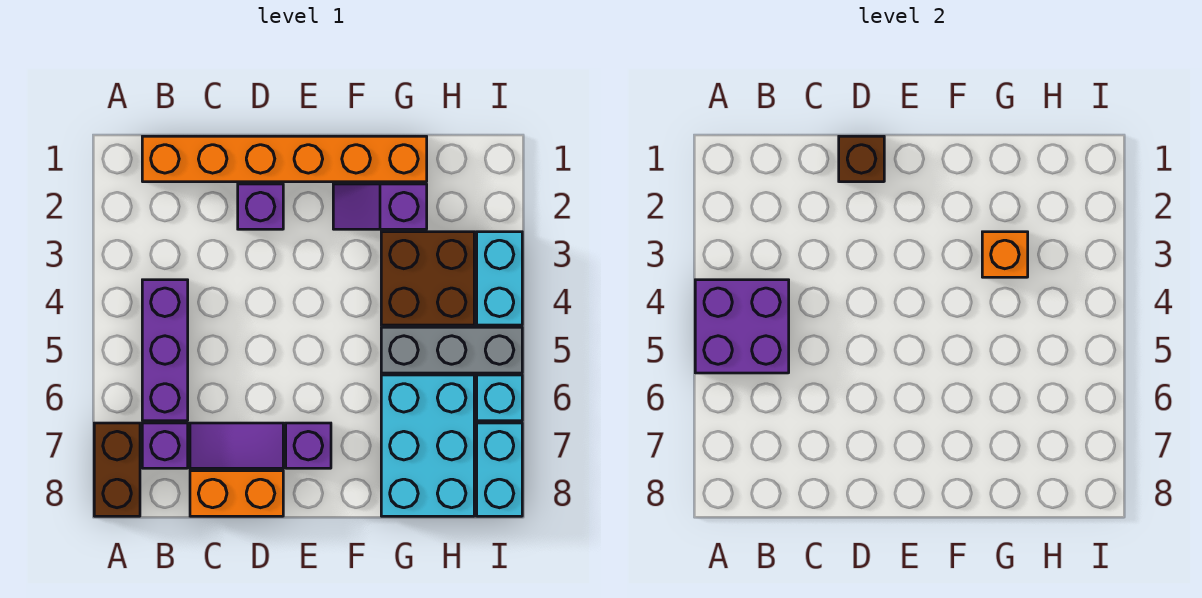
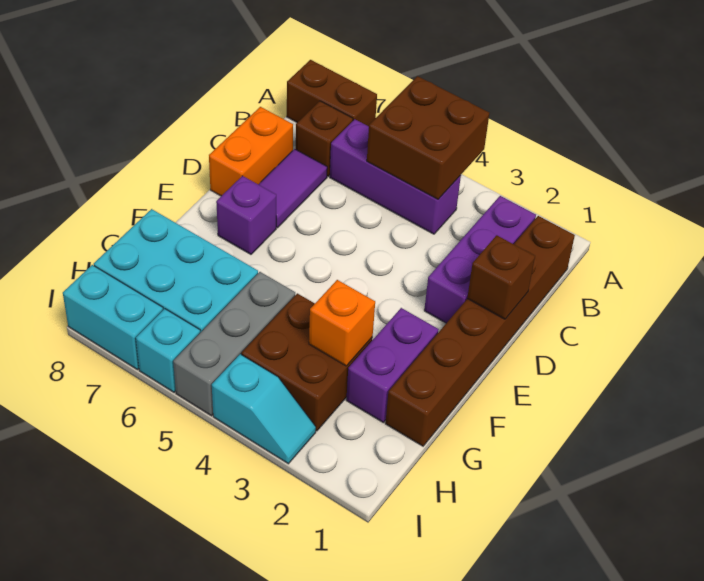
purple 2x2 brick [695,280,789,373] -> brown 2x2 brick [367,76,489,199]
orange 1x6 brick [142,136,427,182] -> brown 1x6 brick [385,216,575,446]
purple 1x1 brick [142,423,188,468] -> brown 1x1 brick [296,101,353,176]
purple 1x1 brick [238,184,283,229] -> purple 1x3 brick [424,196,536,323]
purple 1x2 slope [333,184,427,229] -> purple 1x2 brick [346,308,439,422]
cyan 1x2 brick [477,232,522,325] -> cyan 1x2 slope [212,354,316,464]

